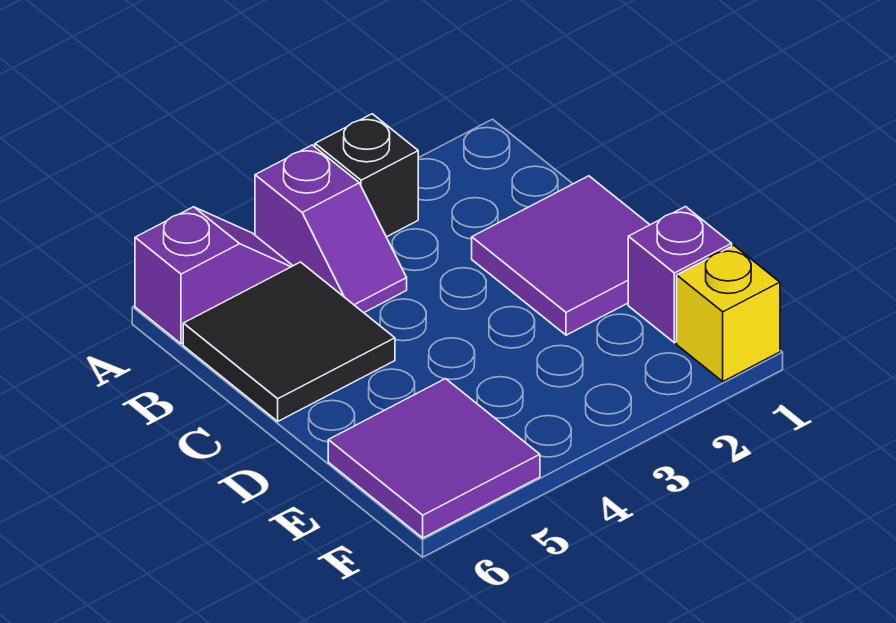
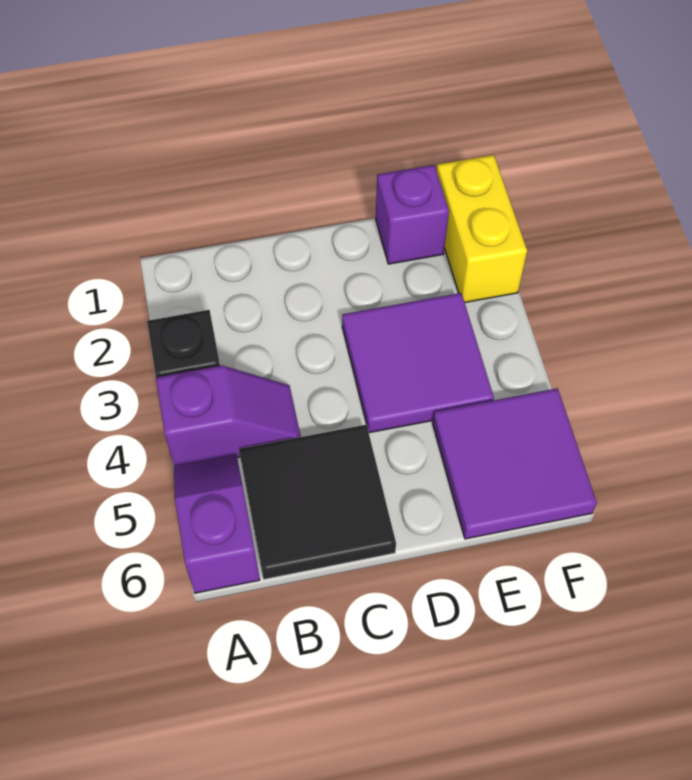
purple 2x2 tile [472,176,650,335] -> purple 2x2 tile moved to [342,293,494,433]
yellow 1x1 brick [677,245,780,381] -> yellow 1x2 brick [437,155,527,302]

